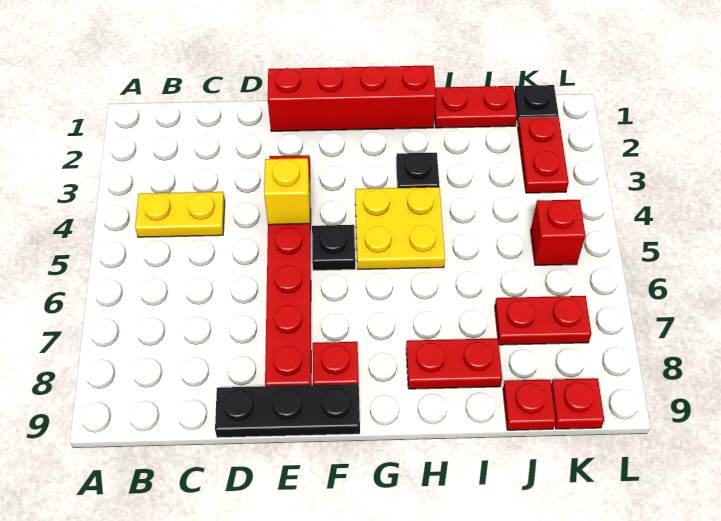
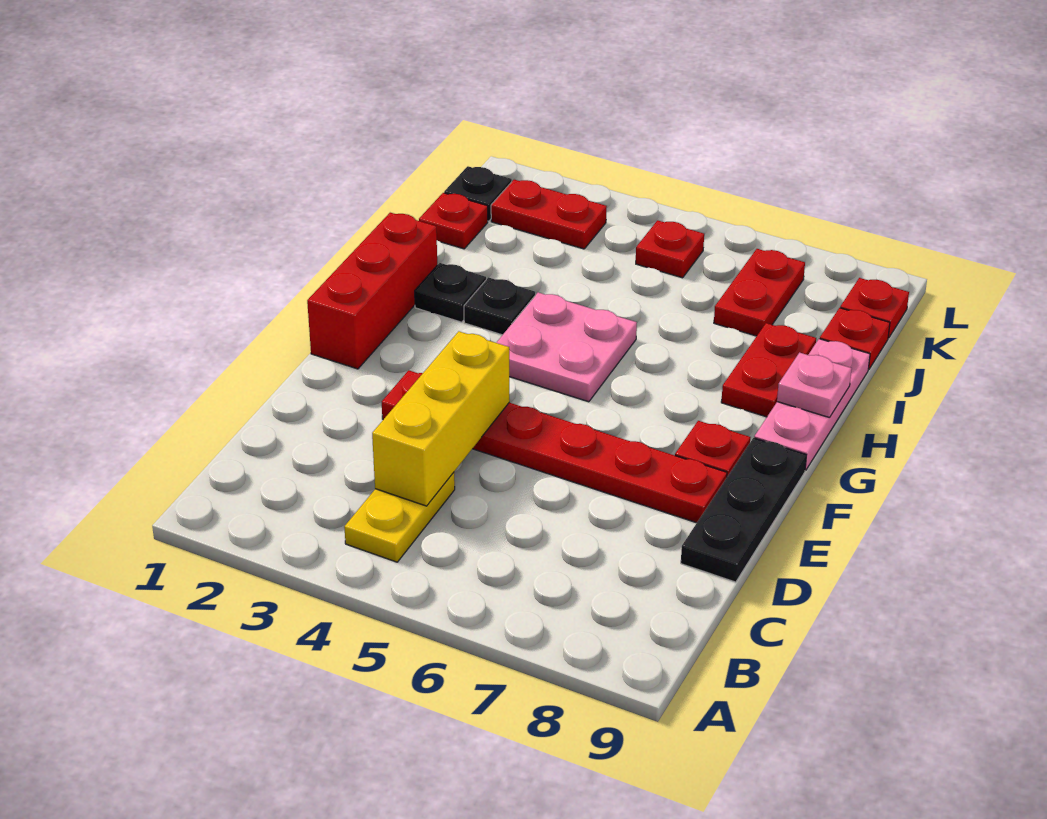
red 1x4 brick [268,66,436,131] -> red 1x3 brick [307,213,437,369]
yellow 1x1 brick [264,158,310,225] -> yellow 1x3 brick [372,331,510,506]
black 1x1 plate [312,225,355,270] -> black 1x1 plate moved to [415,263,486,322]
yellow 2x2 plate [355,187,445,269] -> pink 2x2 plate [496,292,637,402]
none -> pink 1x3 plate [754,339,870,470]
none -> pink 1x1 plate [777,353,852,418]
red 1x2 plate [434,86,517,128] -> red 1x1 plate [419,193,488,249]
red 1x1 brick [530,200,585,265] -> red 1x1 plate [636,220,704,278]

